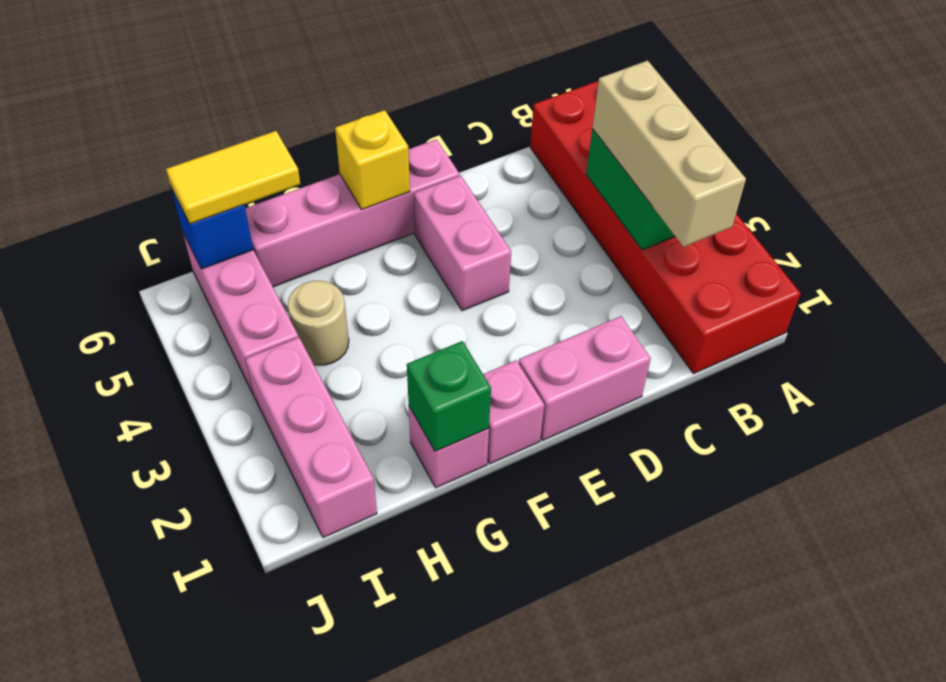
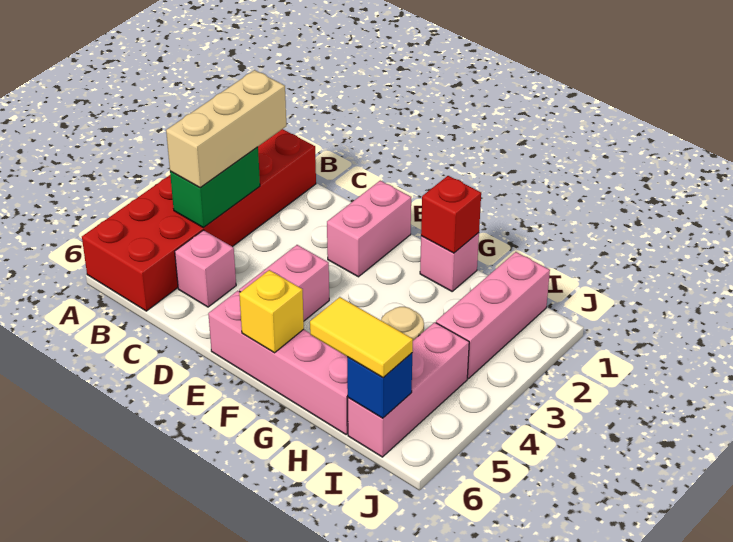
pink 1x2 brick [519,316,651,440] -> pink 1x2 brick turned to [327,181,411,277]
pink 1x1 brick [483,360,544,464] -> pink 1x1 brick moved to [175,230,236,307]
green 1x1 brick [407,341,491,451] -> red 1x1 brick [421,176,481,253]

